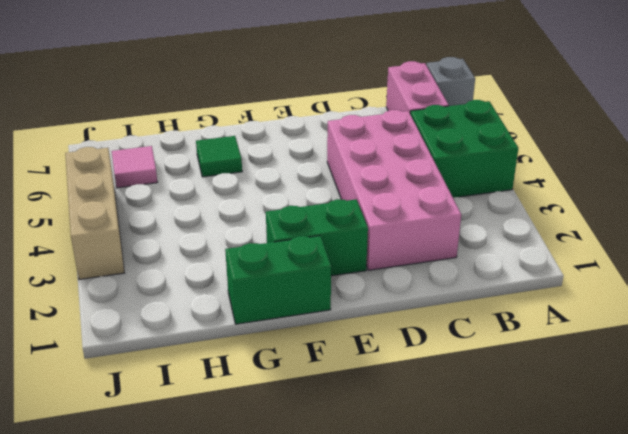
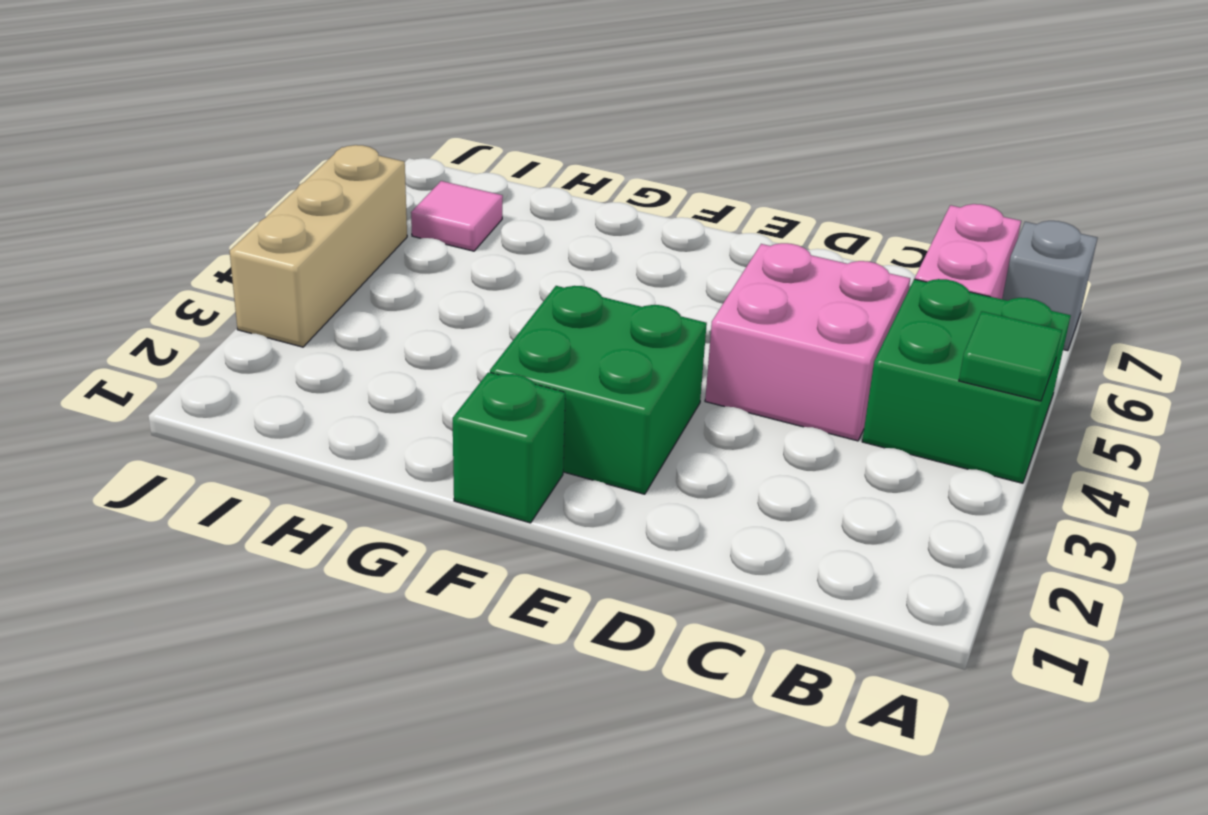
pink 2x4 brick [327,110,461,270] -> pink 2x2 brick [705,243,910,441]
green 1x2 brick [266,199,368,276] -> green 2x2 brick [490,286,707,494]
green 1x2 brick [225,236,331,324] -> green 1x1 brick [453,372,565,523]
green 1x1 tile [196,136,242,177] -> green 1x1 tile moved to [959,311,1062,401]

